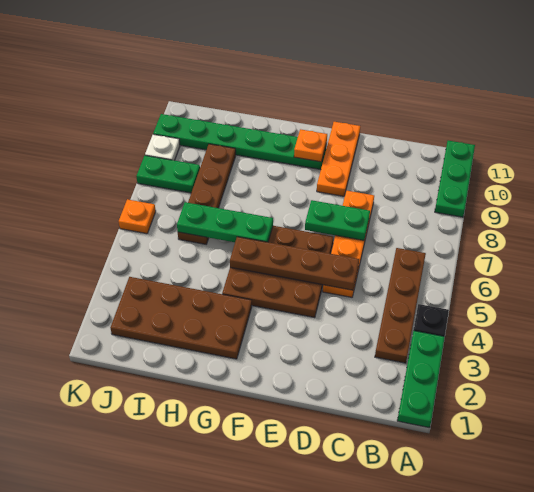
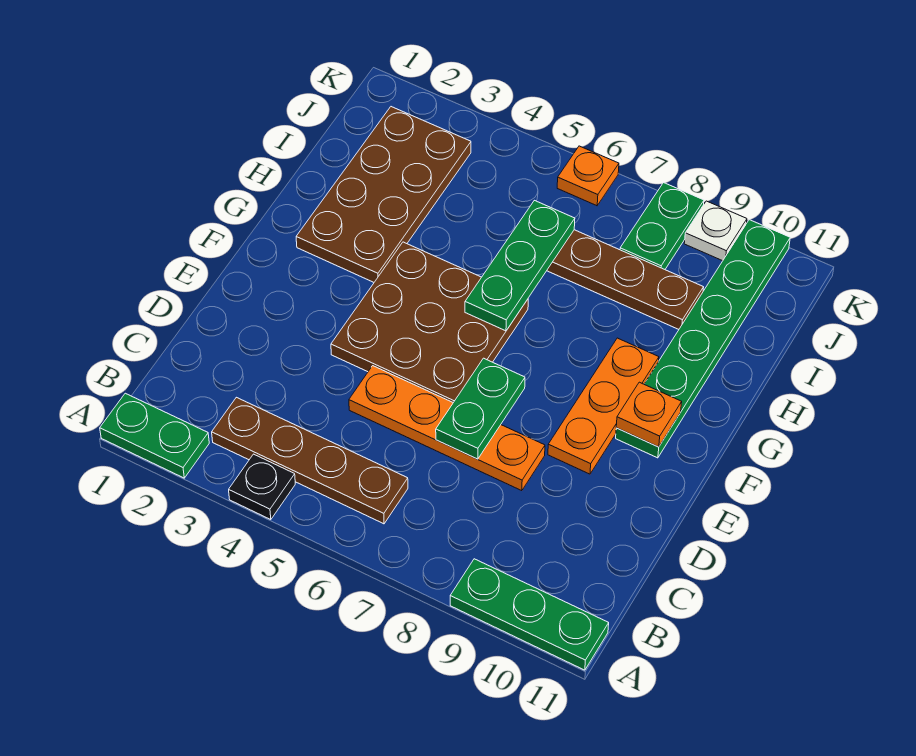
green 1x3 plate [397,331,445,428] -> green 1x2 plate [100,393,209,478]
brown 1x4 plate [230,237,359,290] -> none
orange 1x3 plate [317,122,360,196] -> orange 1x3 plate turned to [548,338,659,474]

